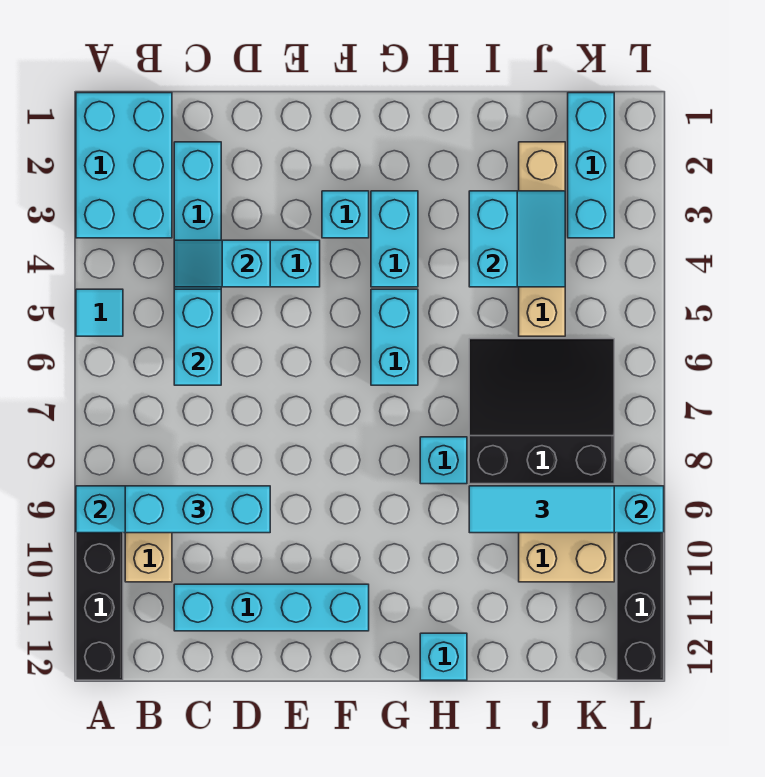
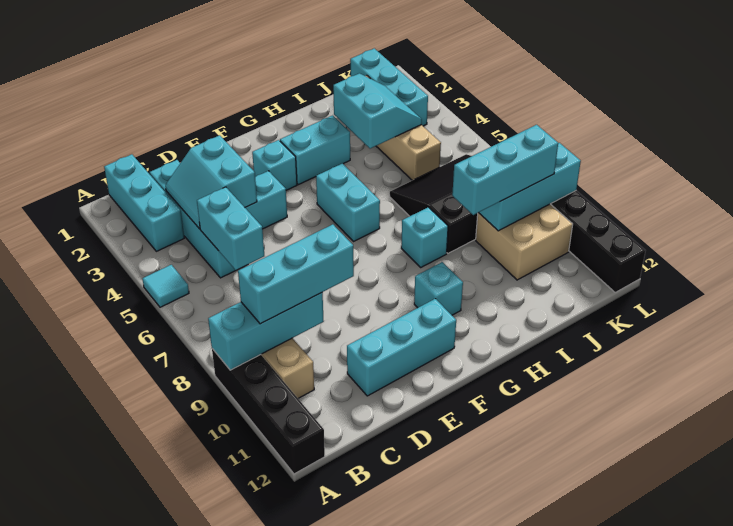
cyan 2x3 brick [76,93,172,238] -> cyan 1x3 brick [104,154,184,251]
cyan 1x2 slope [174,240,270,287] -> cyan 2x2 slope [165,135,257,229]
cyan 1x4 brick [174,584,369,631] -> cyan 1x3 brick [347,299,456,396]
cyan 1x2 brick [371,191,418,287] -> cyan 1x2 brick turned to [280,115,350,185]
cyan 1x1 brick [420,633,467,680] -> cyan 1x1 brick moved to [414,262,463,315]
cyan 1x3 tile [469,486,614,533] -> cyan 1x3 brick [452,125,558,215]

